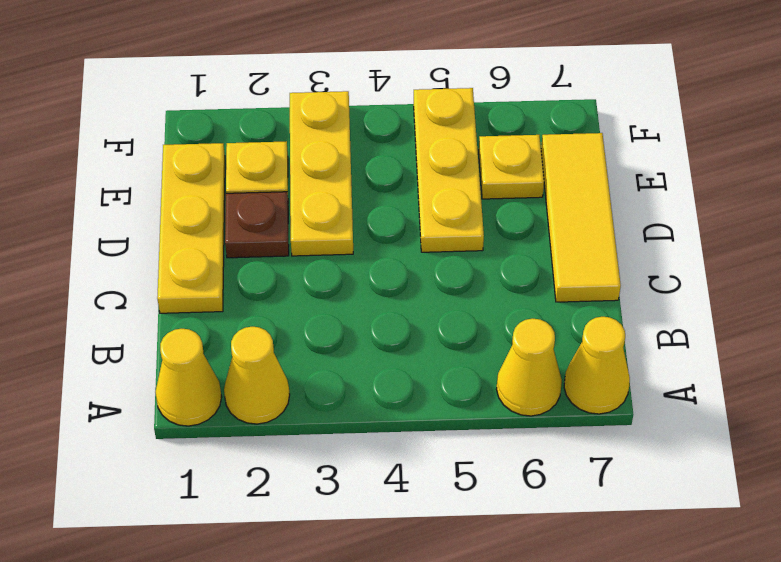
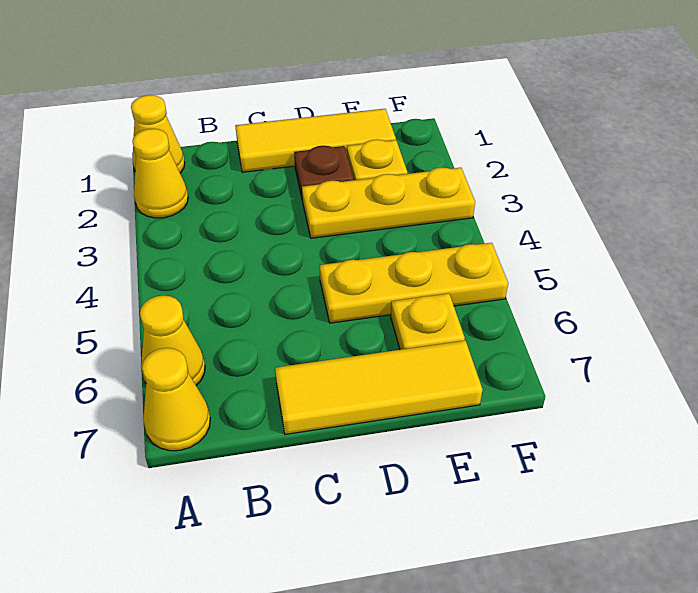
yellow 1x3 plate [157,143,225,313] -> yellow 1x3 tile [235,109,396,172]

